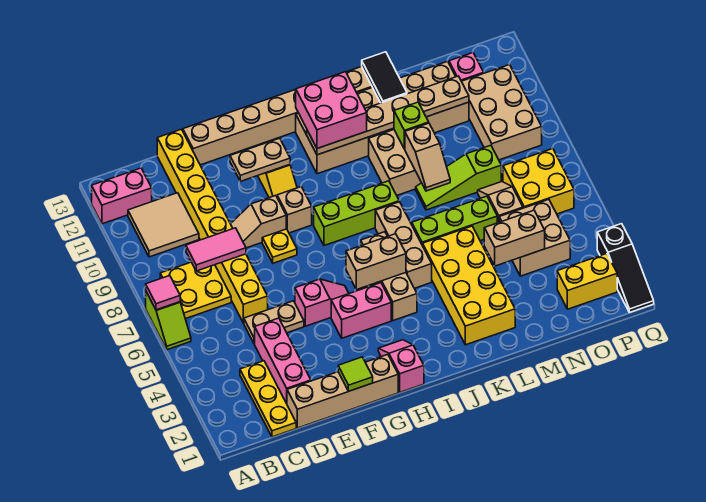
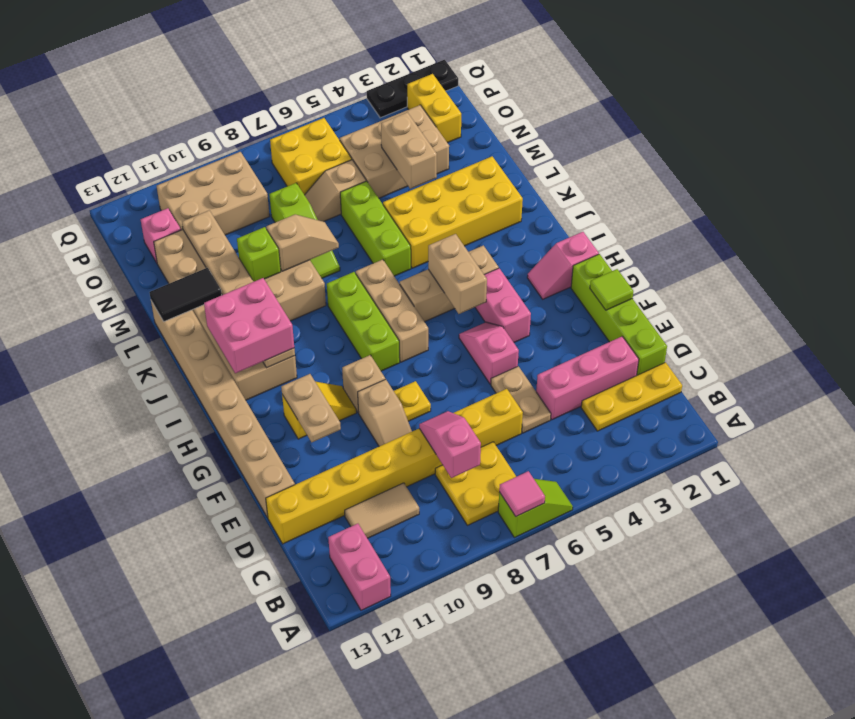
tan 2x2 tile [128,193,199,257] -> tan 1x2 tile [345,483,419,538]
pink 1x2 tile [186,228,246,271] -> pink 1x2 slope [419,411,481,478]
tan 1x4 brick [287,355,398,428] -> lime 1x4 brick [571,254,667,375]
tan 1x3 brick [375,202,432,288] -> tan 1x3 brick turned to [356,260,428,362]
tan 2x2 brick [499,199,570,276] -> tan 2x3 brick [340,105,449,198]
black 1x3 slope [597,224,654,312] -> black 1x3 plate [367,60,458,118]

